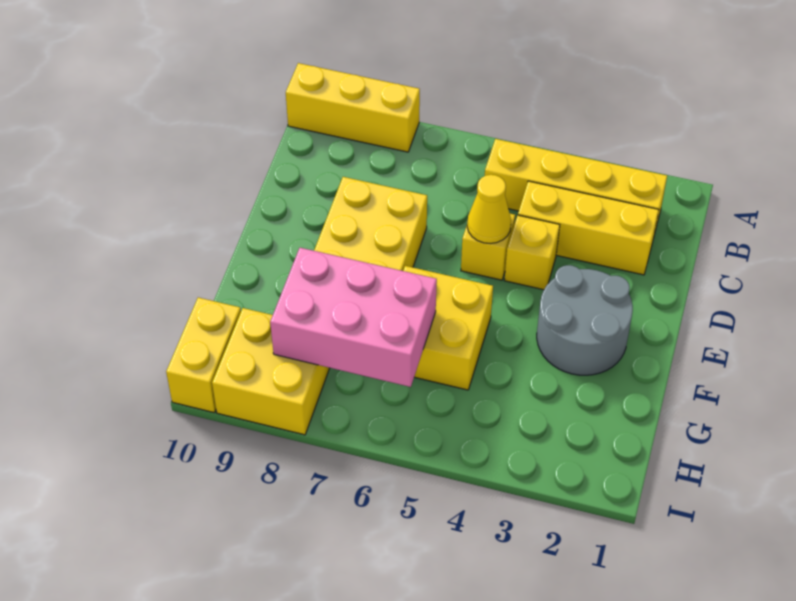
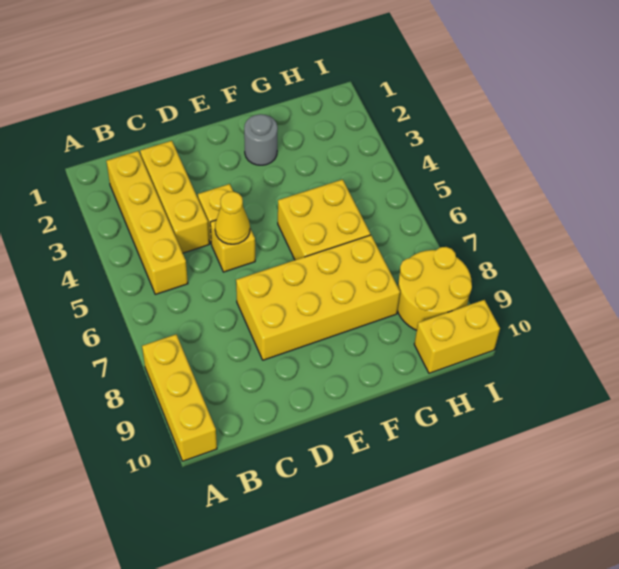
grey 2x2 round brick [537,265,633,375] -> grey 1x1 round brick [244,114,278,165]
pink 2x3 brick [270,248,437,387] -> none
yellow 2x2 brick [212,308,330,435] -> yellow 2x2 round brick [397,247,472,330]

